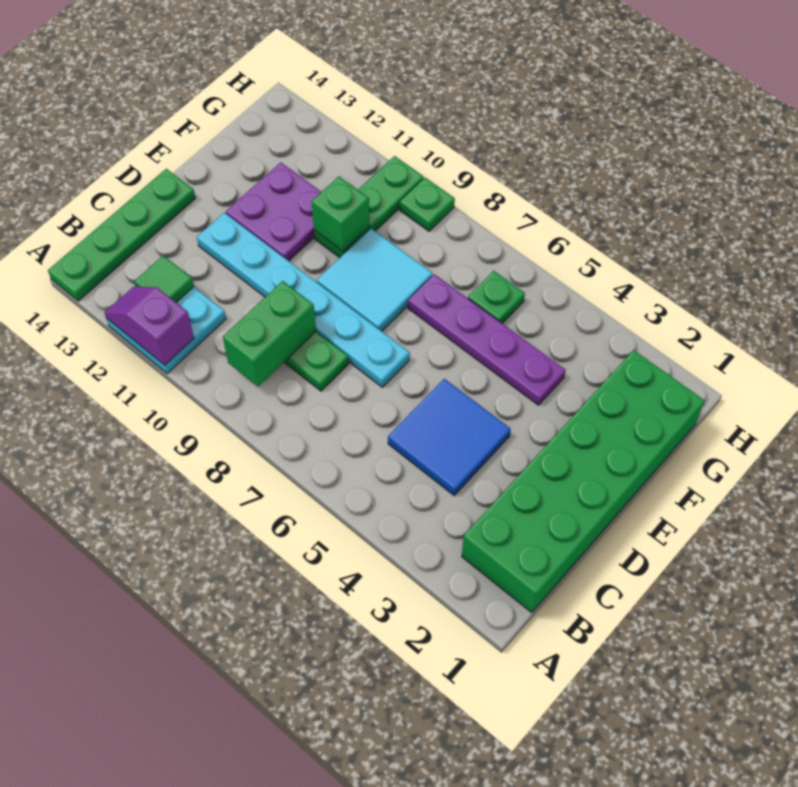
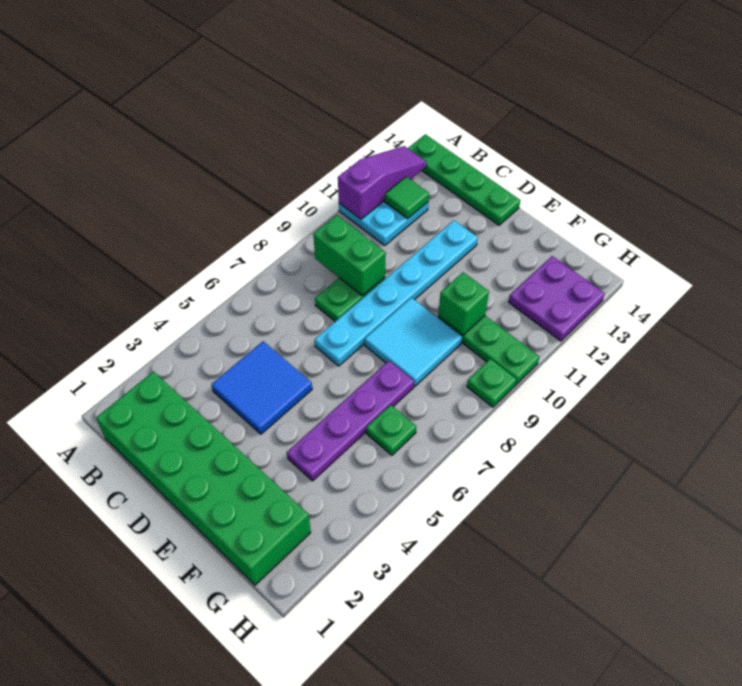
purple 1x2 slope [105,286,194,365] -> purple 1x3 slope [338,146,427,219]
purple 2x2 plate [226,162,321,261] -> purple 2x2 plate moved to [509,256,605,341]

